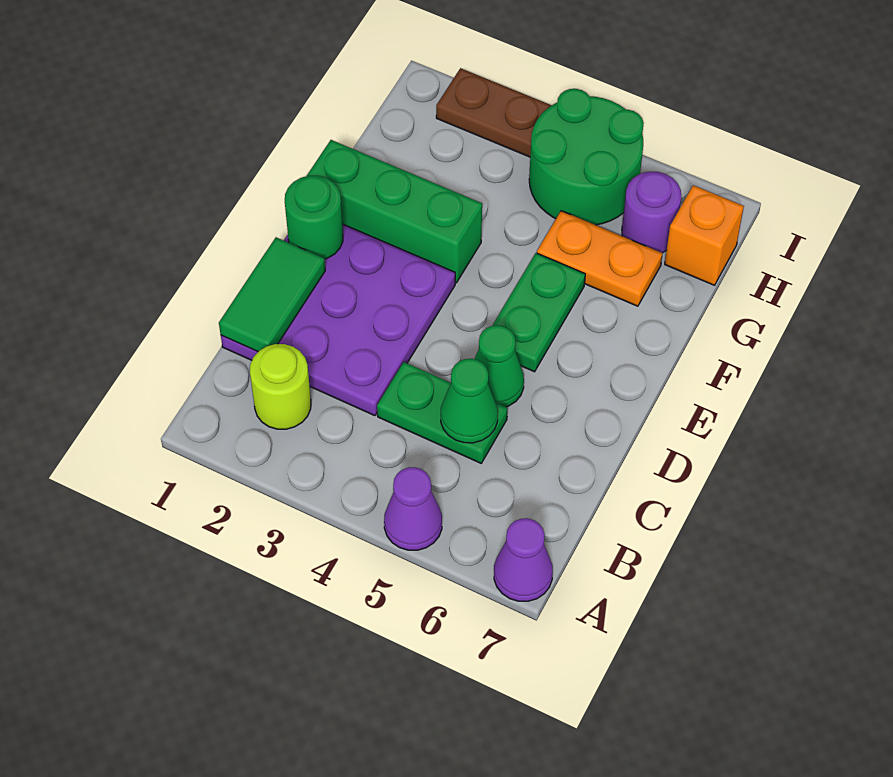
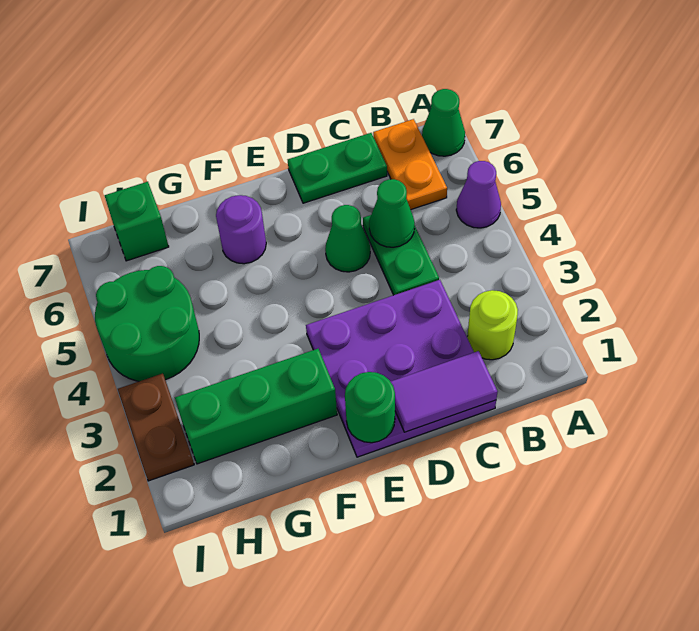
purple 1x1 cone [494,518,553,601] -> green 1x1 cone [422,89,465,156]
green 1x2 tile [219,237,325,352] -> purple 1x2 tile [391,351,498,432]
green 1x2 plate [492,253,585,372] -> green 1x2 plate moved to [288,133,387,203]
green 1x3 brick [307,140,482,283] -> green 1x3 brick turned to [175,349,337,464]
orange 1x2 plate [537,211,663,306] -> orange 1x2 plate moved to [373,119,447,210]
purple 1x1 round brick [622,172,681,253] -> purple 1x1 round brick moved to [216,195,266,264]
orange 1x1 brick [665,185,744,285] -> green 1x1 brick [105,182,169,261]

